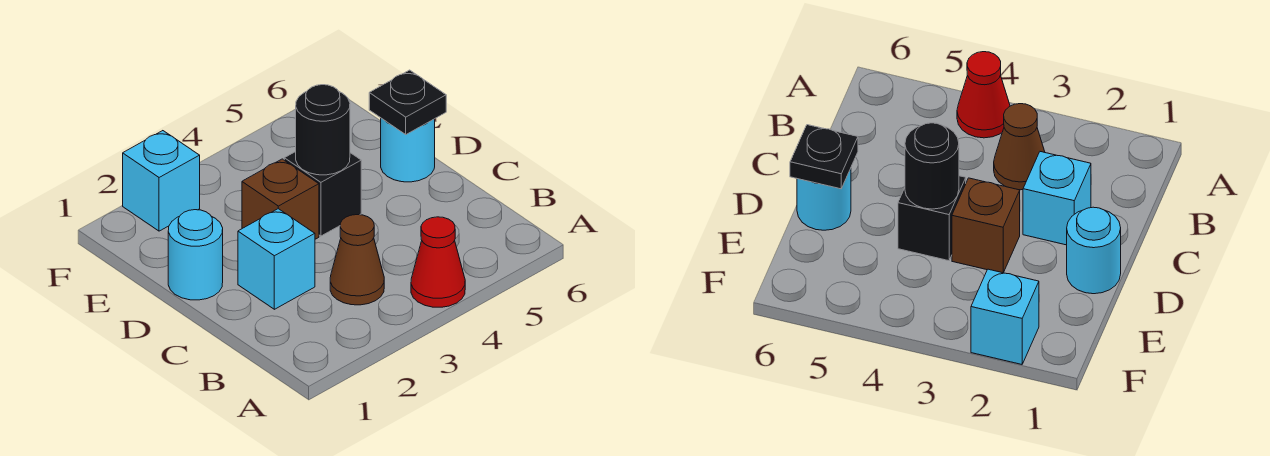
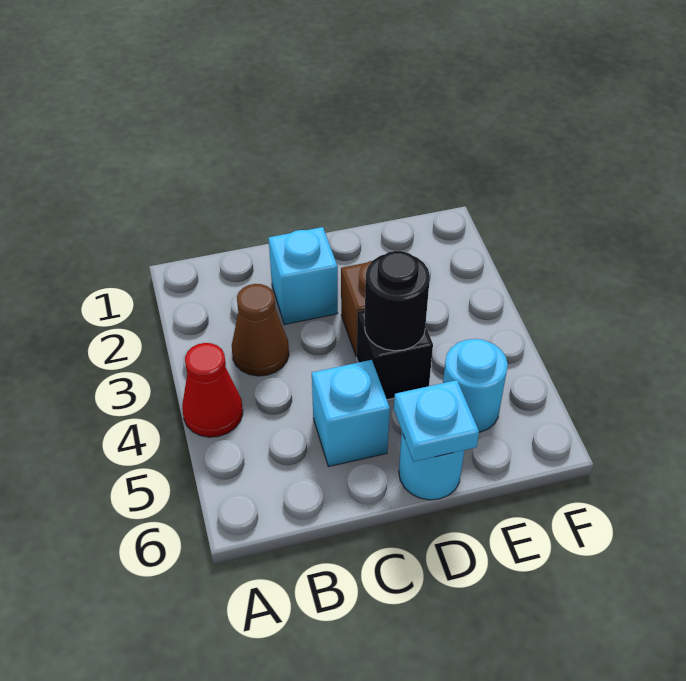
cyan 1x1 round brick [168,210,223,300] -> cyan 1x1 round brick moved to [443,339,508,432]
black 1x1 plate [369,70,446,134] -> cyan 1x1 plate [394,380,479,462]
cyan 1x1 brick [123,131,200,231] -> cyan 1x1 brick moved to [312,360,390,467]

